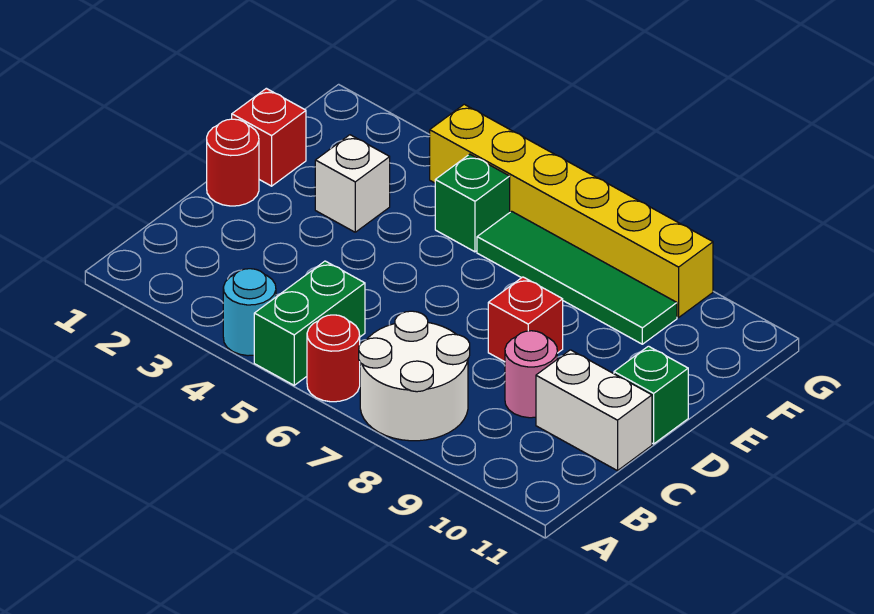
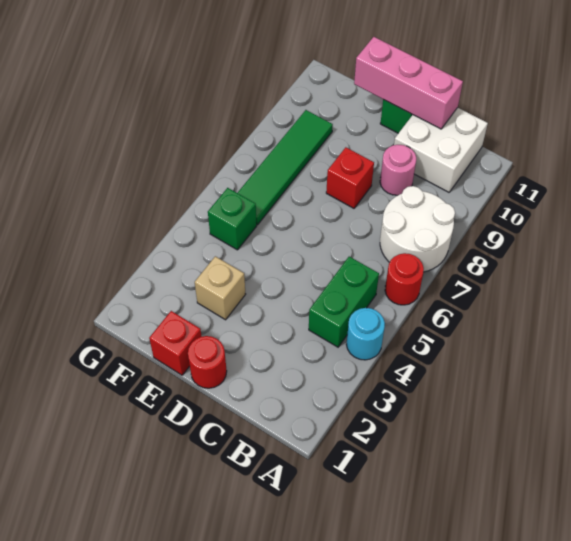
green 1x2 brick [254,261,365,385] -> green 1x2 brick turned to [309,257,379,347]
white 1x2 brick [536,350,652,471] -> white 2x2 brick [394,108,488,192]
none -> pink 1x3 brick [354,37,463,129]
white 1x1 brick [315,135,390,232] -> tan 1x1 brick [195,256,246,320]
yellow 1x6 brick [430,104,713,318] -> none

